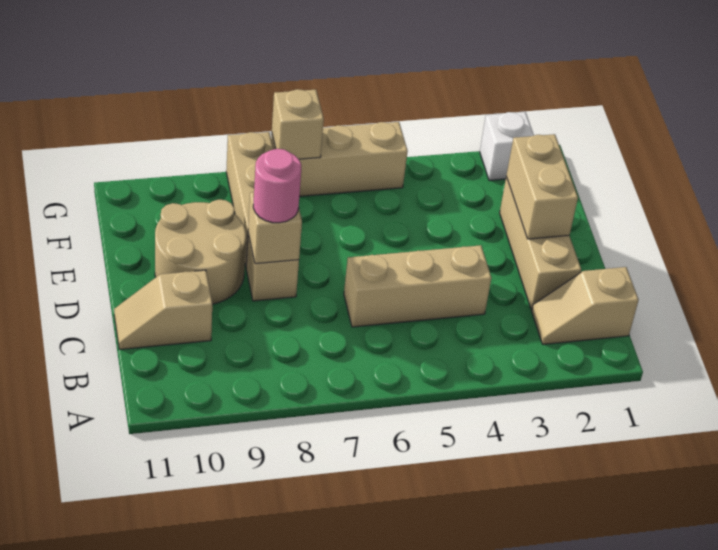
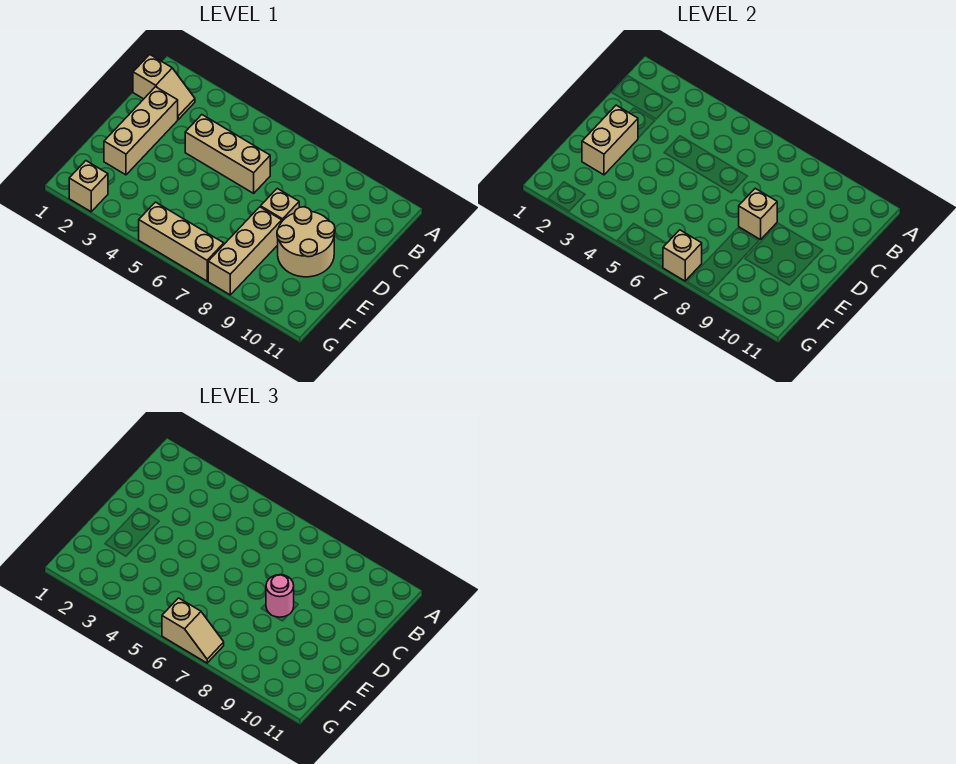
tan 1x2 slope [114,270,212,350] -> tan 1x2 slope moved to [162,598,224,663]
white 1x1 brick [480,112,534,181] -> tan 1x1 brick [69,161,108,212]

